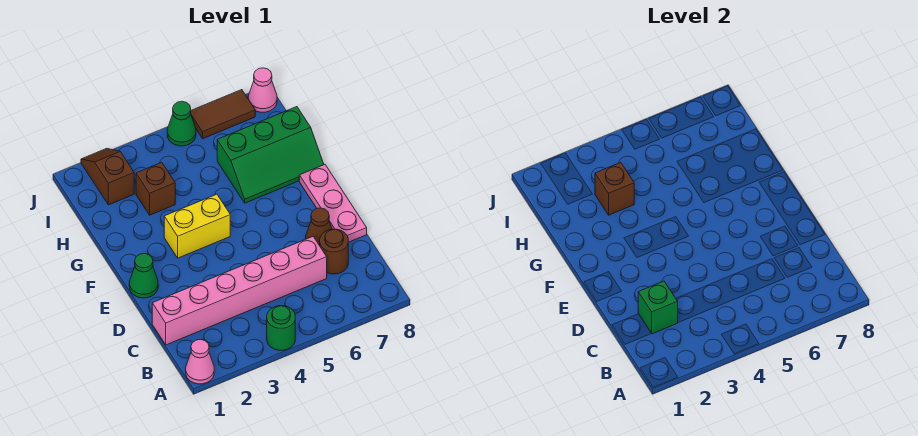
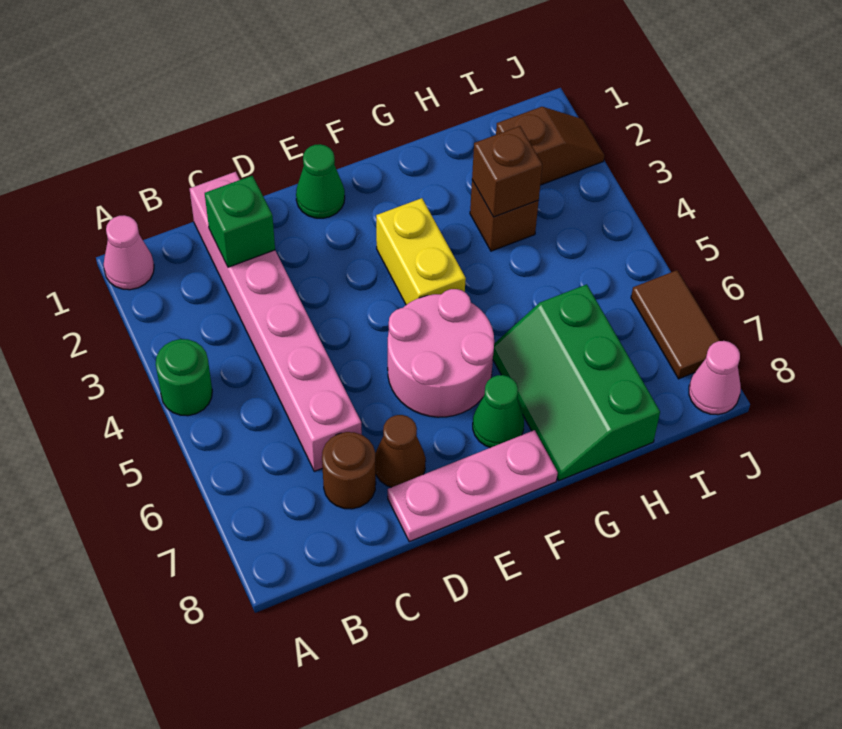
none -> pink 2x2 round brick [388,289,494,417]
green 1x1 cone [167,101,196,146] -> green 1x1 cone moved to [473,375,524,448]

